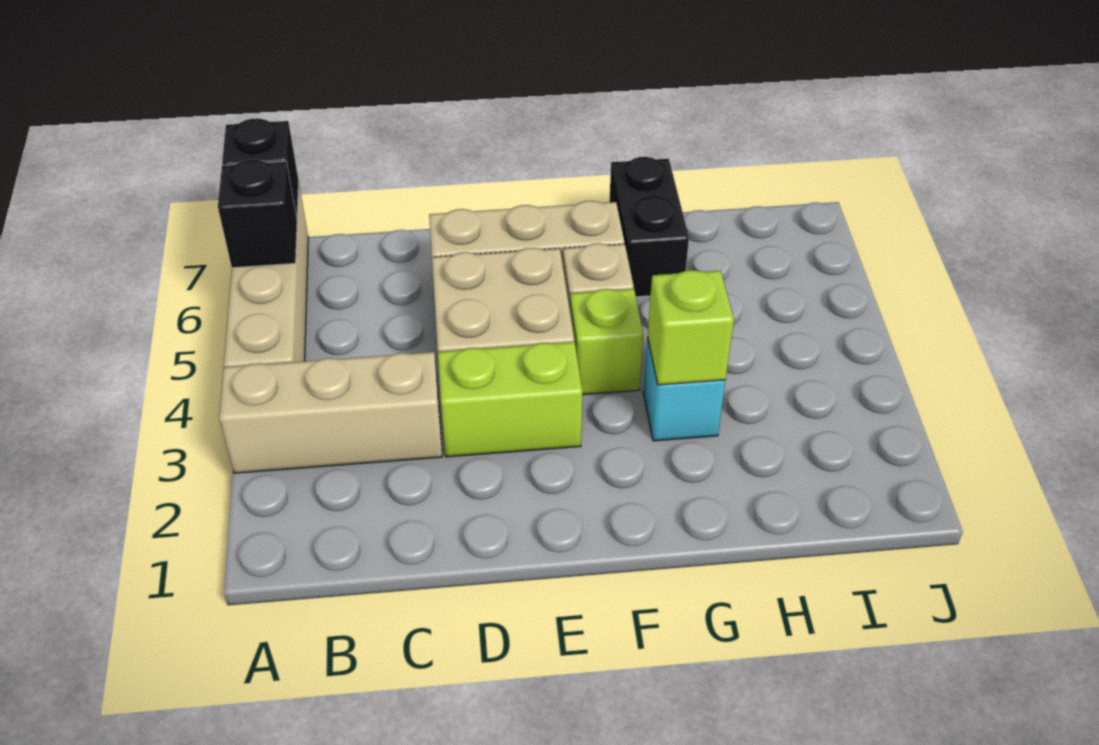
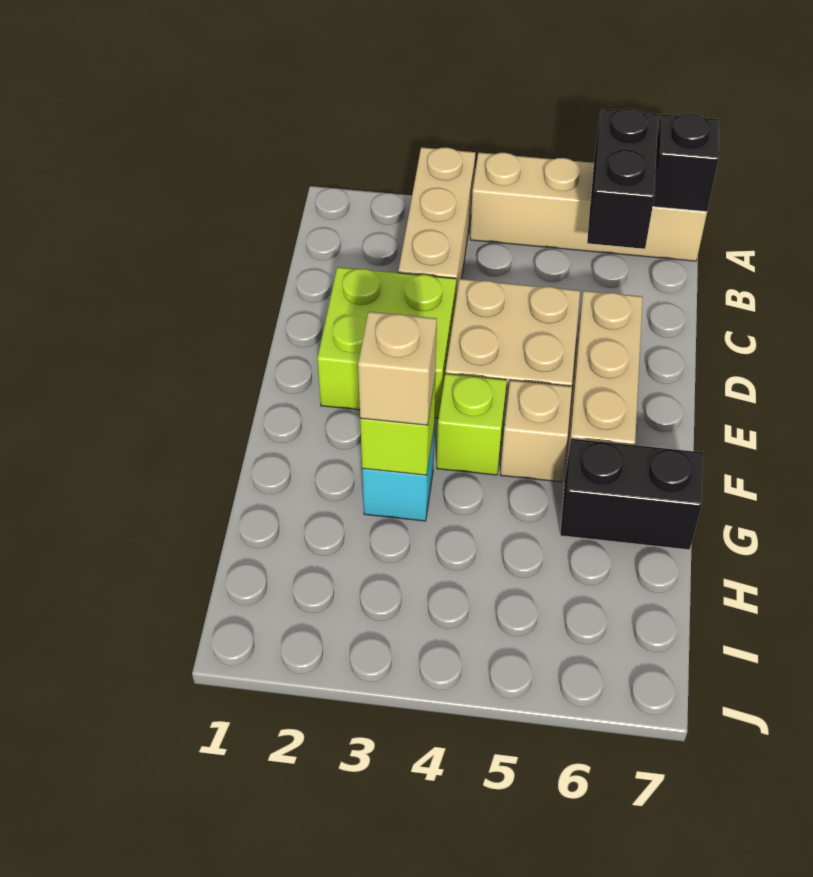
black 1x1 brick [218,159,297,268] -> black 1x2 brick [587,109,658,249]
lime 1x2 brick [438,342,582,457] -> lime 2x2 brick [317,267,456,418]
none -> tan 1x1 brick [358,312,437,425]

